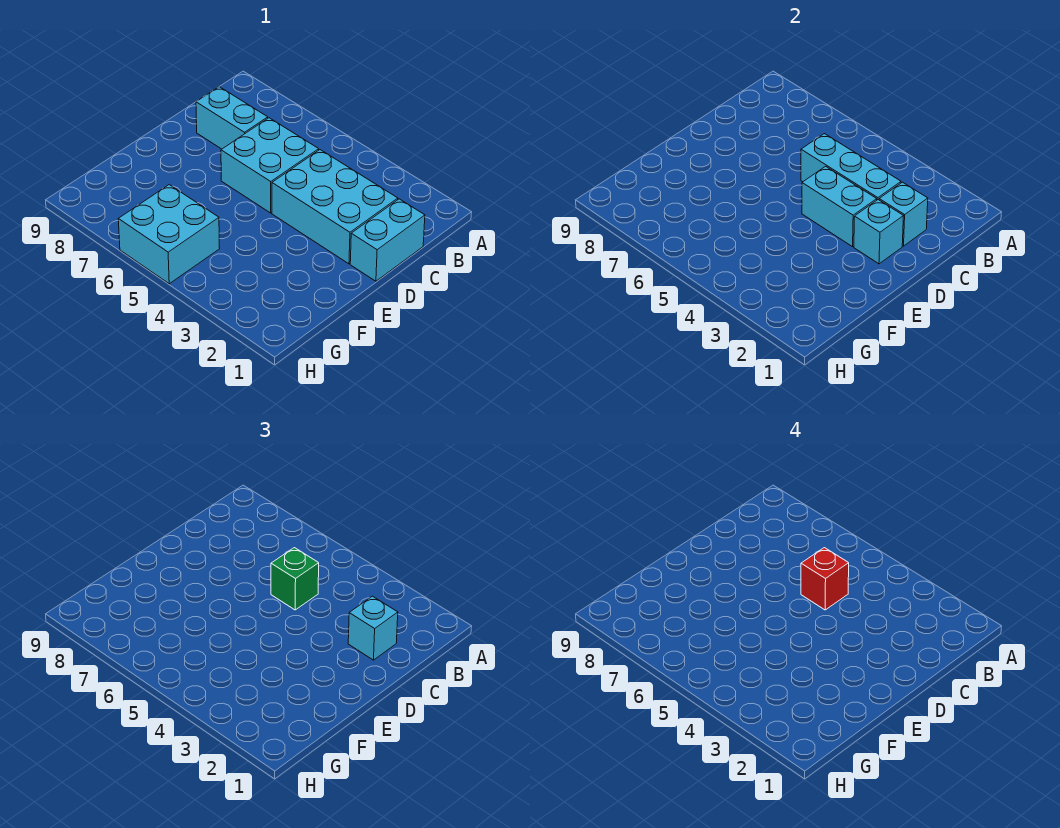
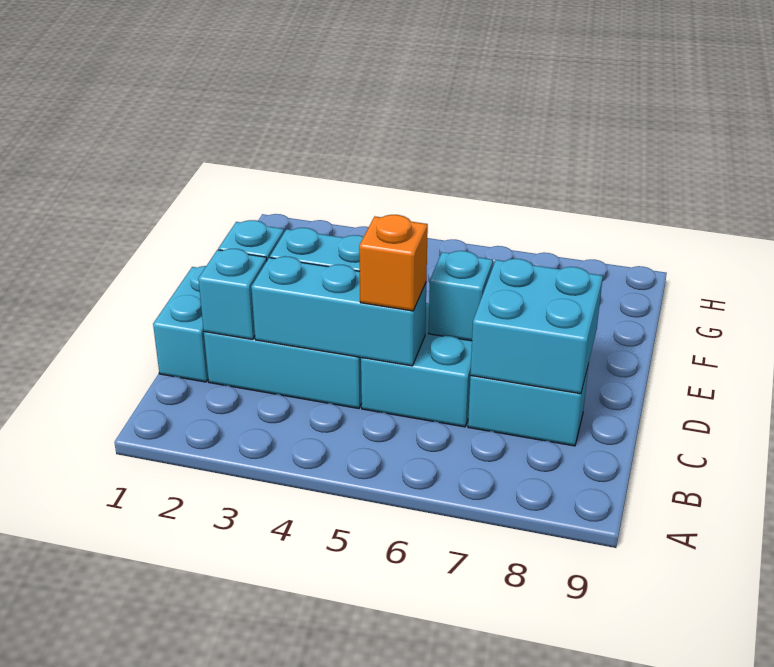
cyan 1x1 brick [348,596,398,660] -> cyan 1x1 brick moved to [429,251,493,341]
green 1x1 brick [271,548,319,610] -> orange 1x1 brick [359,215,428,311]
red 1x1 brick [801,548,849,610] -> none
cyan 2x2 brick [118,185,220,284] -> cyan 2x2 brick moved to [470,259,603,394]

